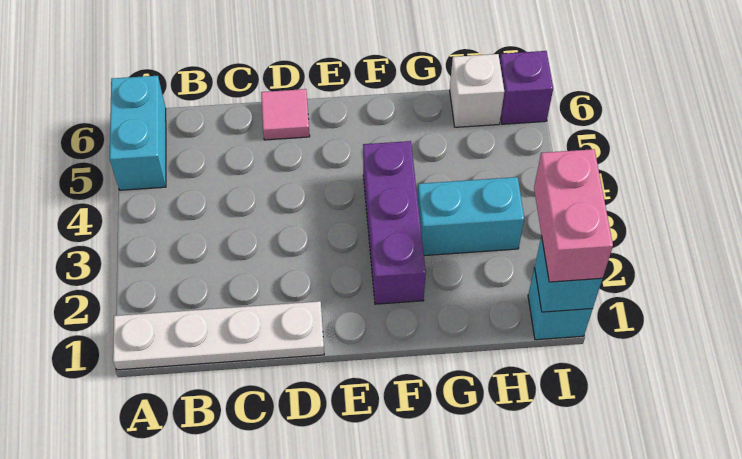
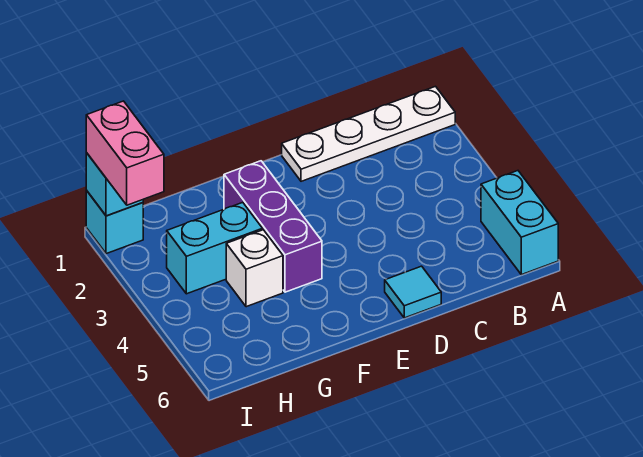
pink 1x1 tile [261,89,310,140] -> cyan 1x1 tile [385,266,441,318]
white 1x1 brick [450,54,504,127] -> white 1x1 brick moved to [226,230,283,307]
purple 1x1 brick [500,51,553,124] -> none

